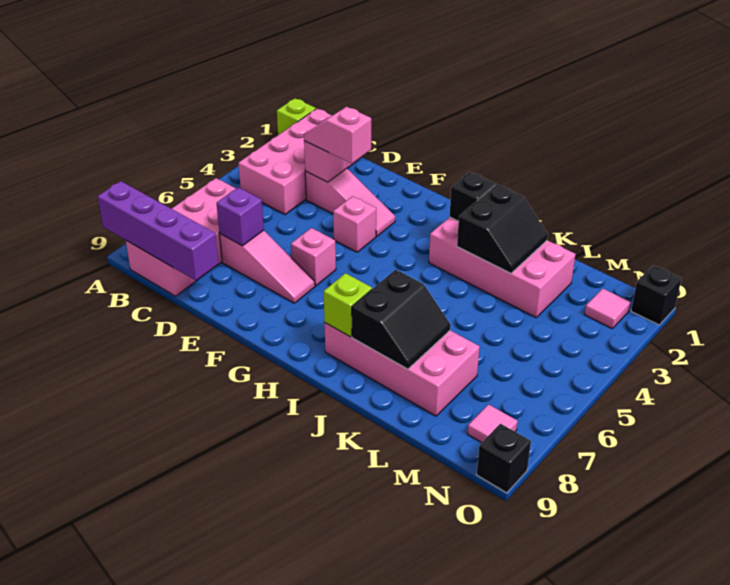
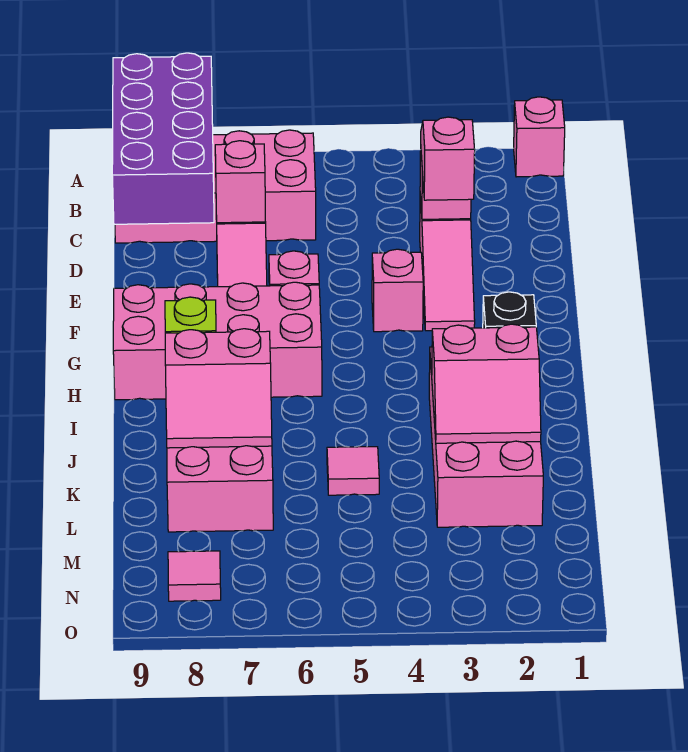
lime 1x1 brick [277,98,316,135] -> pink 1x1 brick [514,97,565,177]
purple 1x4 brick [97,181,218,280] -> purple 2x4 brick [112,53,214,224]
pink 2x4 brick [238,109,362,215] -> pink 2x4 brick moved to [113,282,322,400]
purple 1x1 brick [217,187,264,246] -> pink 1x1 brick [215,141,265,223]
black 2x2 slope [457,184,548,273] -> pink 2x2 slope [432,324,541,443]
black 2x2 slope [352,270,451,369] -> pink 2x2 slope [165,329,272,448]
pink 1x1 tile [585,289,630,328] -> pink 1x1 tile moved to [327,447,379,495]
black 1x1 brick [631,265,682,325] -> none
black 1x1 brick [477,424,531,493] -> none

